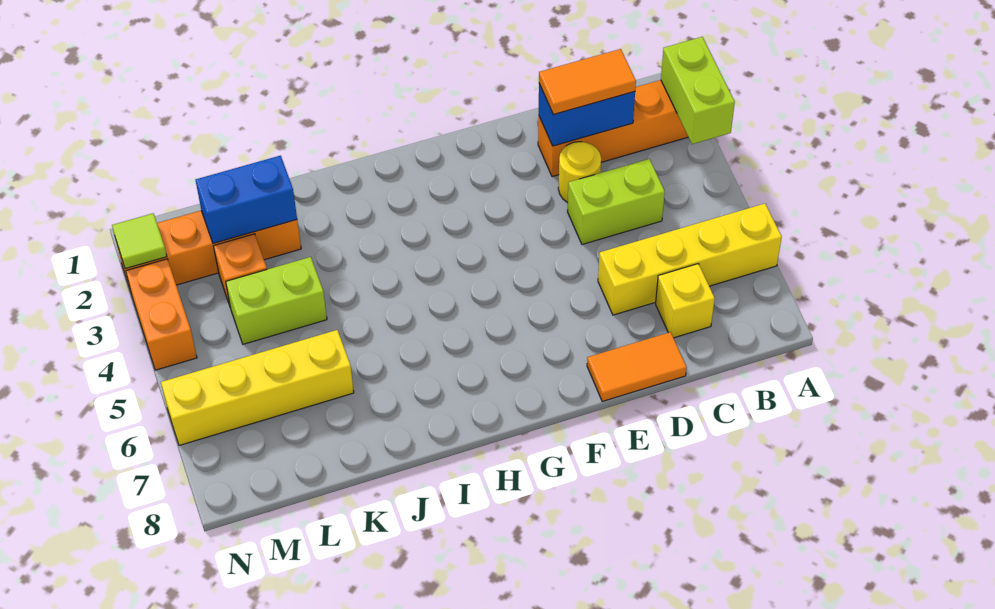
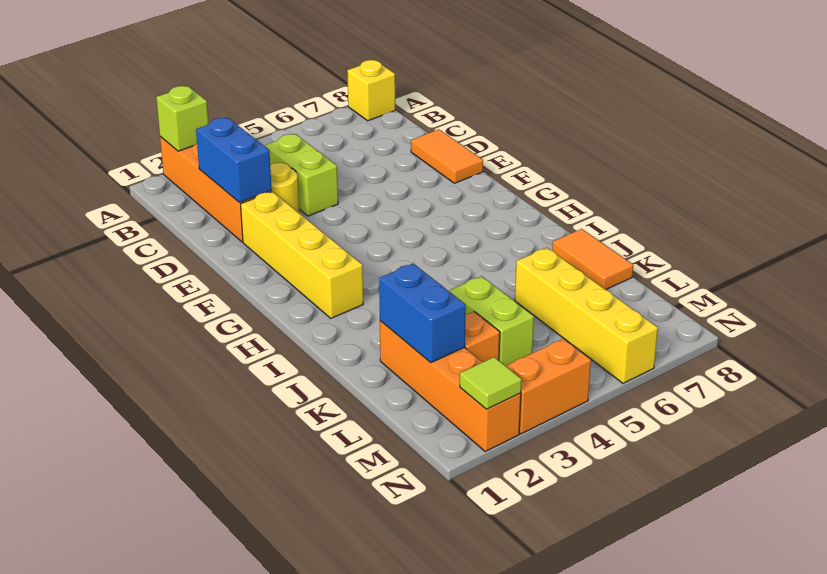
lime 1x2 brick [661,37,735,144] -> lime 1x1 brick [156,86,209,151]
yellow 1x4 brick [598,204,782,315] -> yellow 1x4 brick moved to [241,192,363,318]
orange 1x2 tile [539,49,636,115] -> orange 1x2 tile moved to [552,229,633,290]
yellow 1x1 brick [656,264,715,338] -> yellow 1x1 brick moved to [347,60,395,121]

